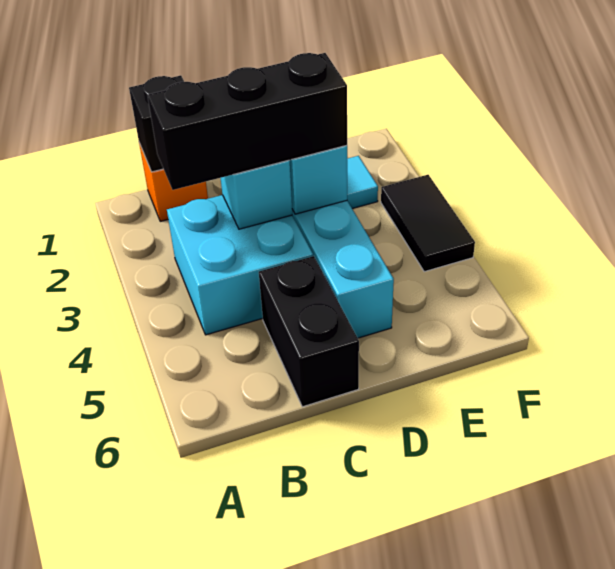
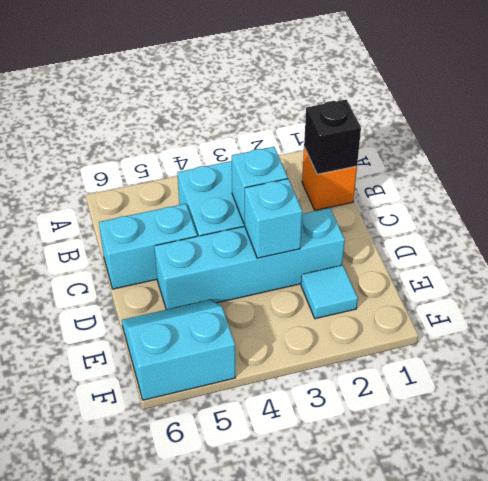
black 1x3 brick [147,53,347,190] -> none
black 1x2 brick [259,256,359,407] -> cyan 1x2 brick [99,204,197,289]
none -> cyan 2x2 slope [122,300,235,400]
black 1x2 tile [381,175,475,272] -> none

